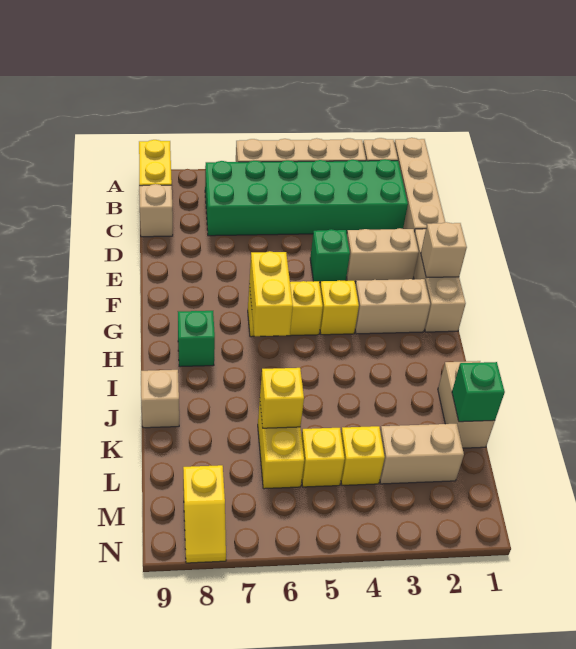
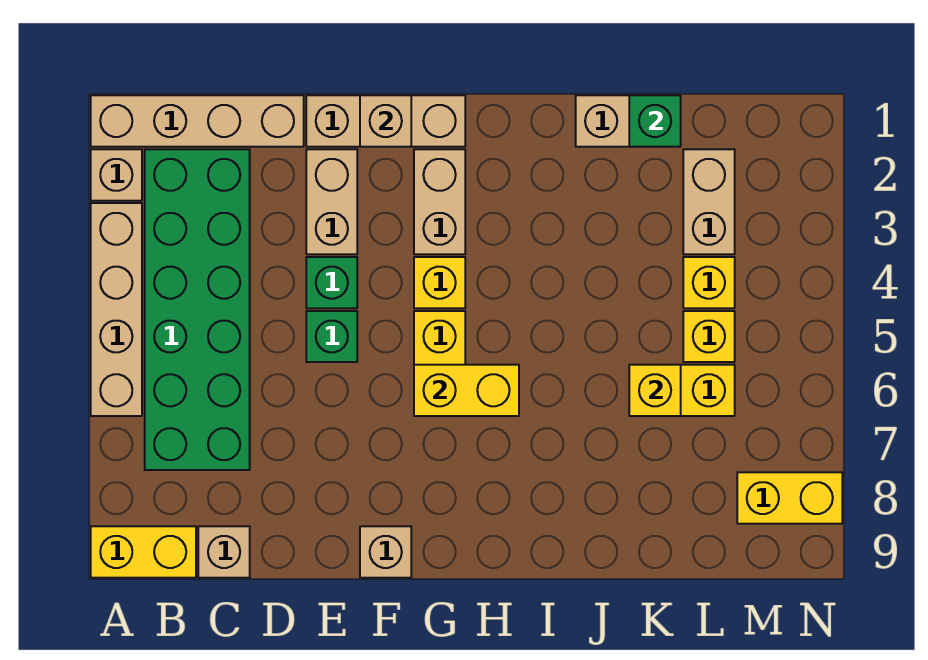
green 1x1 brick [178,311,215,367] -> green 1x1 brick moved to [306,311,357,362]
tan 1x1 brick [141,370,179,428] -> tan 1x1 brick moved to [360,526,411,578]
yellow 1x2 slope [183,465,226,563] -> yellow 1x2 brick [737,472,842,524]

